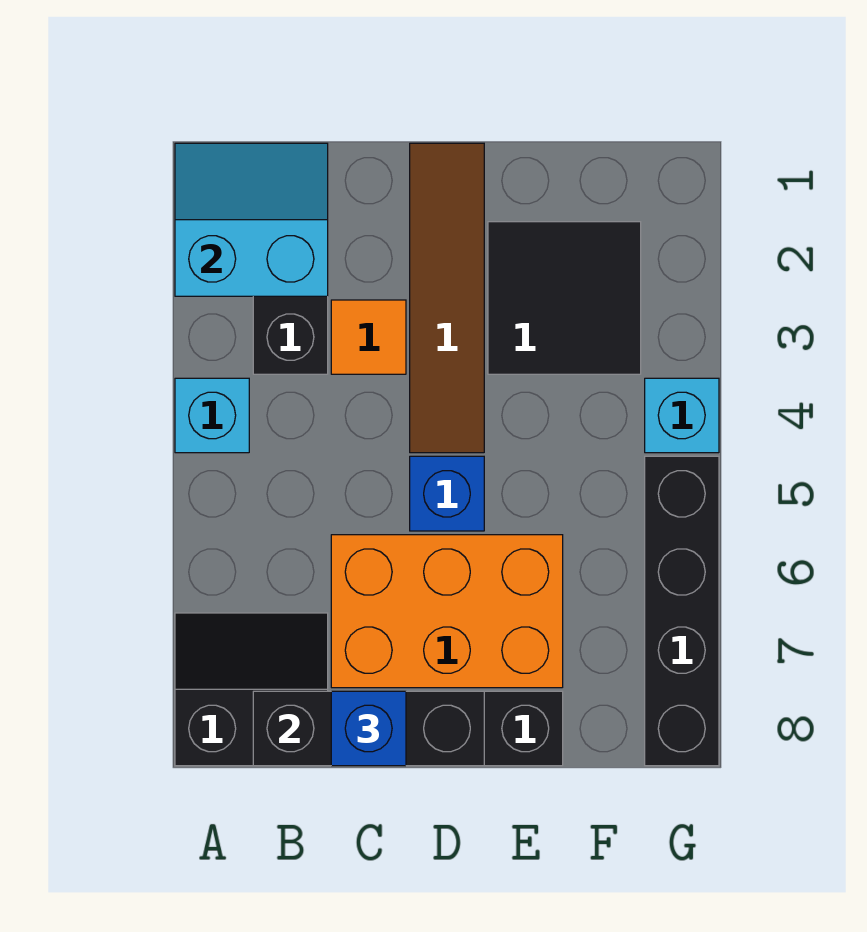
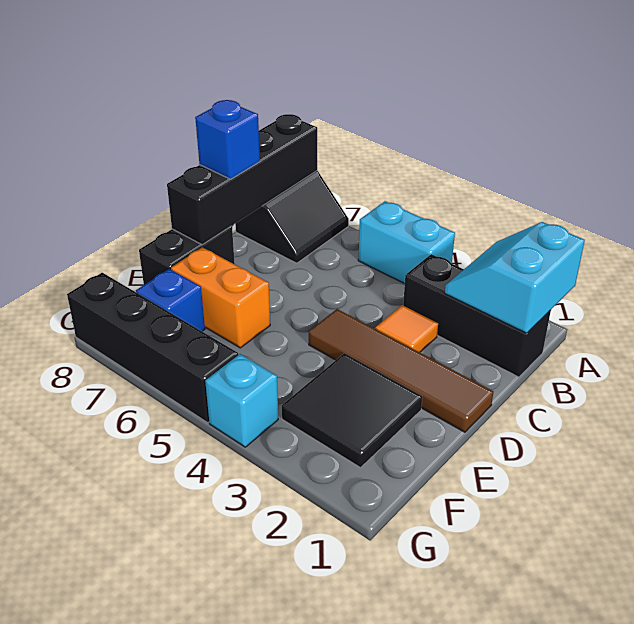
cyan 2x2 slope [175,143,328,296] -> cyan 2x2 slope turned to [445,222,585,333]
cyan 1x1 brick [175,378,249,453] -> cyan 1x2 brick [358,201,455,284]
black 1x3 brick [253,691,484,766] -> black 1x4 brick [167,114,317,245]
orange 2x3 brick [331,535,563,688] -> orange 1x2 brick [171,247,270,348]
blue 1x1 brick [410,456,484,531] -> blue 1x1 brick moved to [136,269,205,331]

